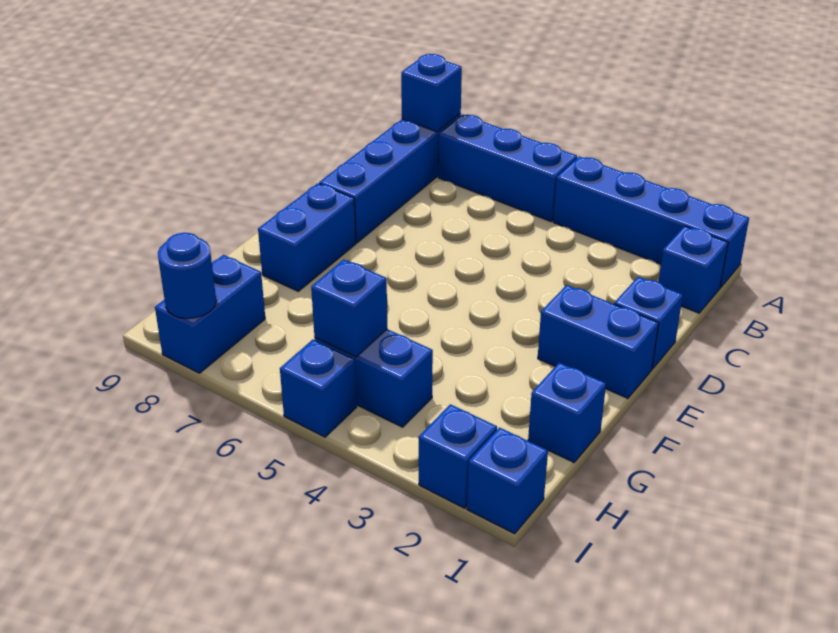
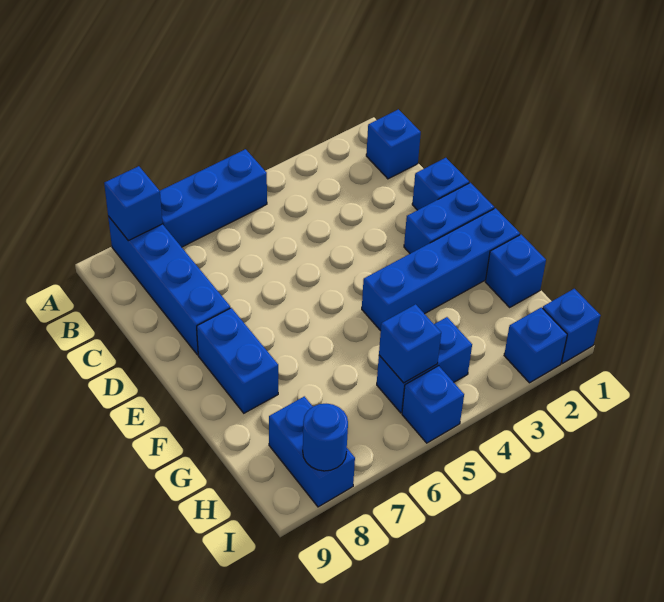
blue 1x4 brick [553,156,749,287] -> blue 1x4 brick moved to [362,208,520,331]

